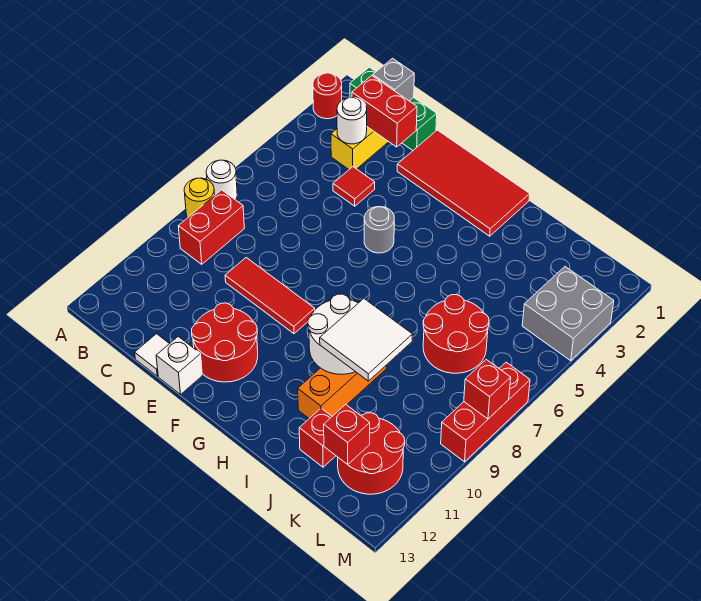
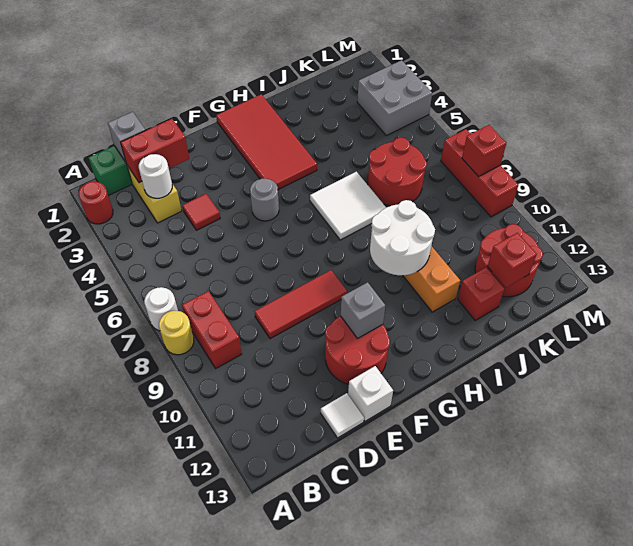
red 2x4 tile [397,130,530,236] -> red 2x4 tile turned to [216,94,317,190]
none -> grey 1x1 brick [341,282,385,338]
white 2x2 tile [320,299,413,381] -> white 2x2 tile moved to [310,172,386,240]

